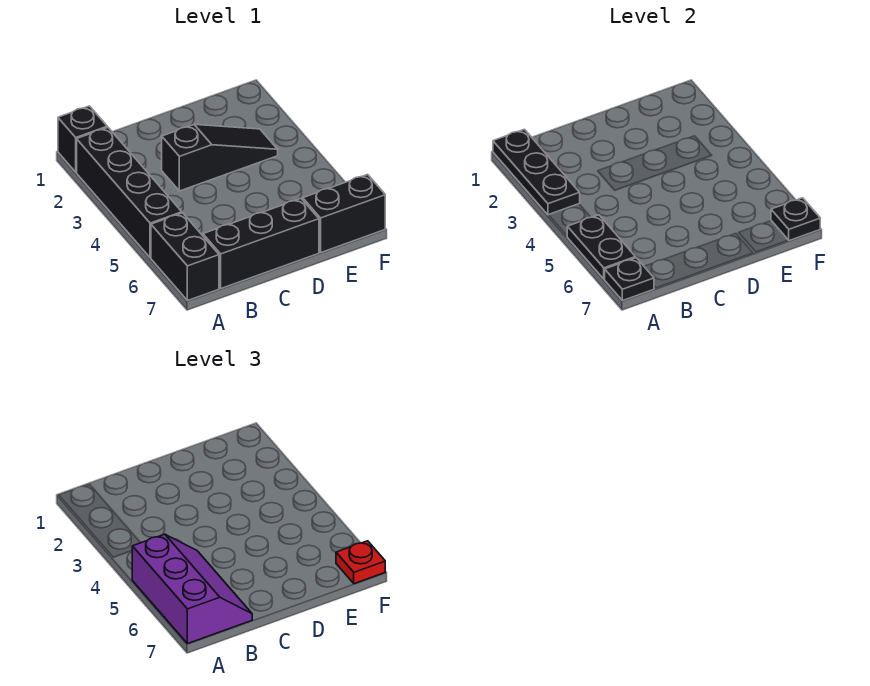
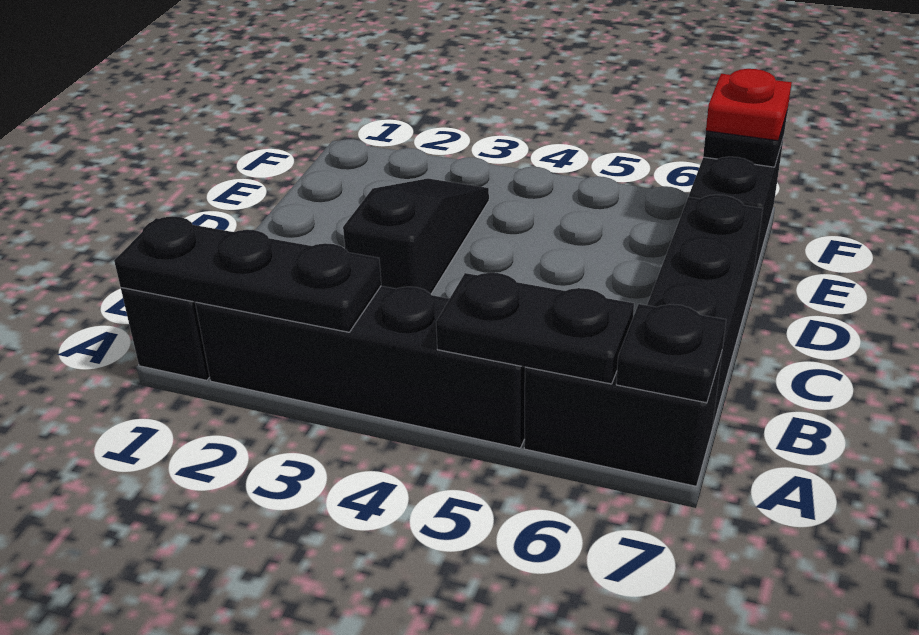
purple 2x3 slope [132,534,252,644] -> none

